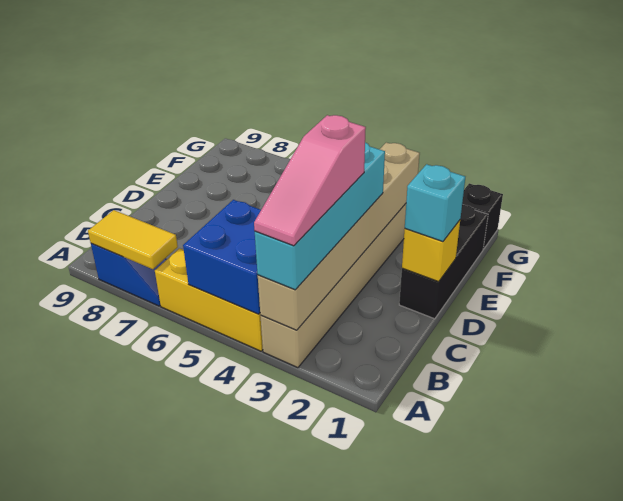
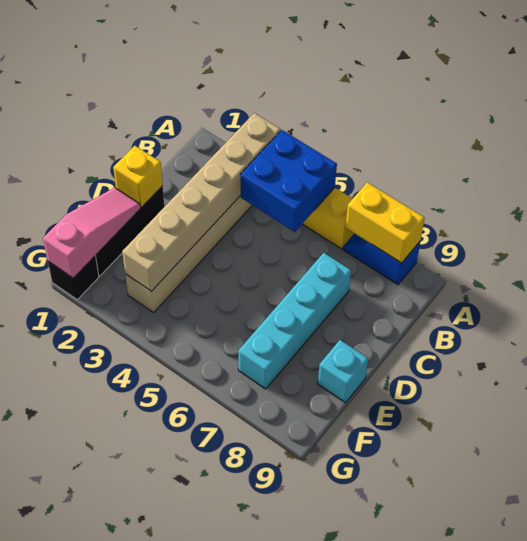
cyan 1x4 brick [255,143,385,290] -> cyan 1x4 brick moved to [238,253,351,389]
pink 1x3 slope [254,115,366,246] -> pink 1x3 slope moved to [43,188,141,278]
yellow 1x2 tile [88,210,178,269] -> yellow 1x2 brick [345,182,425,263]
cyan 1x1 brick [405,164,465,242] -> cyan 1x1 brick moved to [318,340,368,403]

